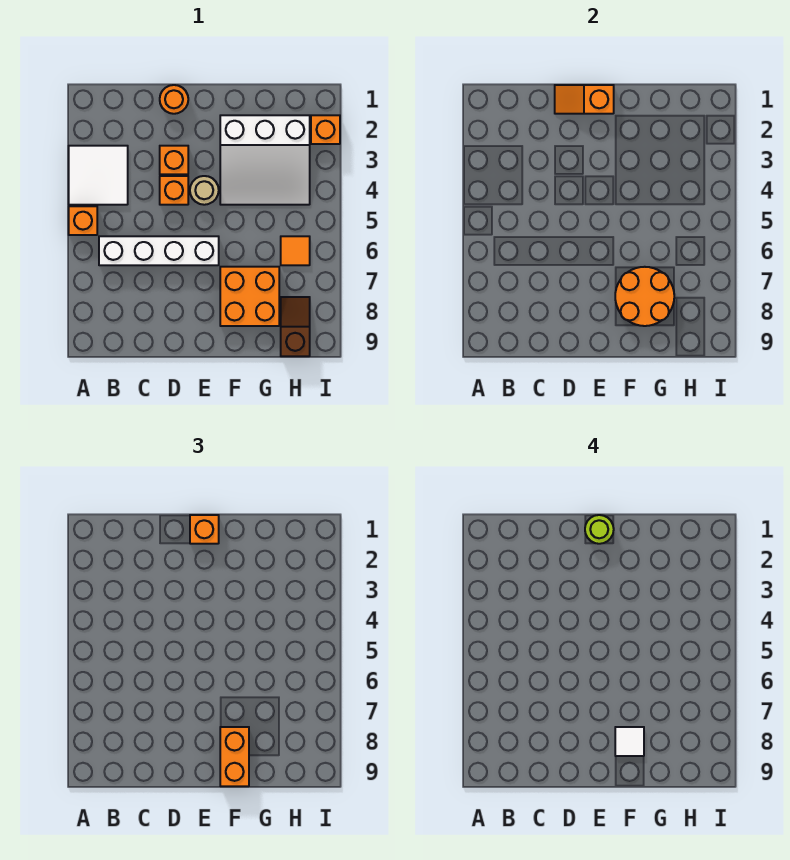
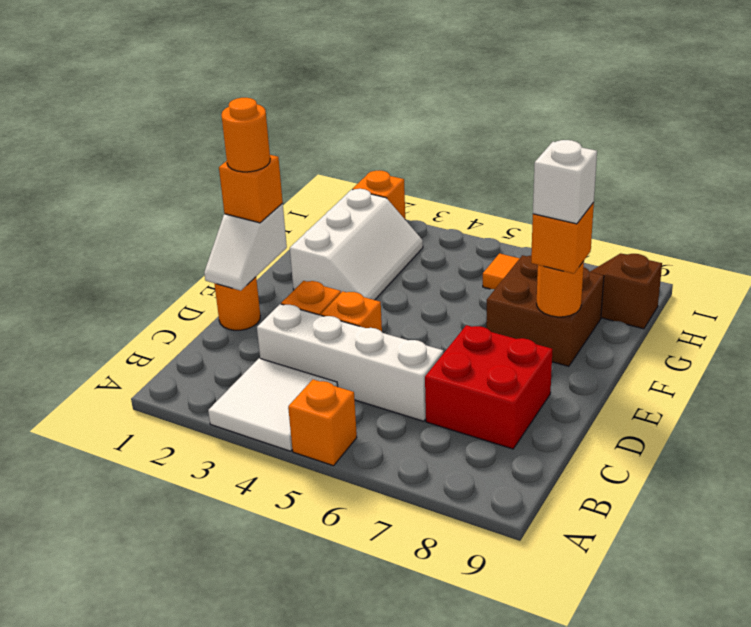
white 1x4 brick [99,236,219,265] -> white 1x4 brick turned to [257,304,444,421]
none -> red 2x2 brick [425,325,553,449]
orange 1x2 slope [555,85,614,114] -> white 1x2 slope [204,203,287,291]
lime 1x1 round brick [585,515,614,544] -> orange 1x1 round brick [222,98,270,172]
tan 1x1 round brick [190,176,219,205] -> none
white 3x3 slope [220,115,310,205] -> white 2x3 slope [290,189,423,300]
orange 2x2 brick [220,267,279,326] -> brown 2x2 brick [486,255,604,366]
orange 2x2 round brick [615,267,674,326] -> orange 1x1 round brick [537,261,584,317]
orange 1x2 brick [220,727,249,786] -> orange 1x1 brick [531,202,594,274]
white 1x1 tile [615,727,644,756] -> white 1x1 brick [533,140,597,224]

